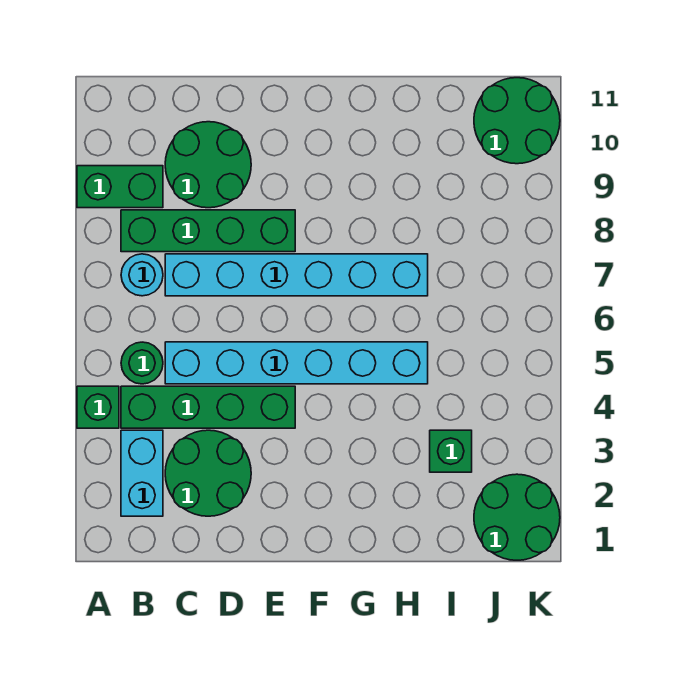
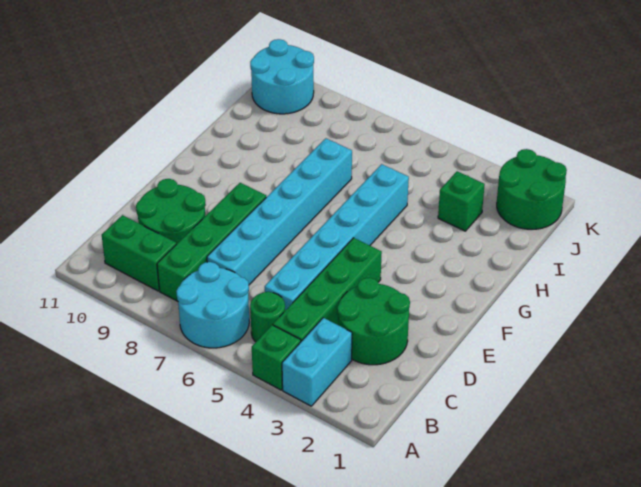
green 1x2 brick [77,166,163,208] -> green 1x2 brick turned to [102,215,176,291]
cyan 1x2 brick [121,430,163,516] -> cyan 1x2 brick turned to [282,318,352,406]
cyan 1x1 round brick [121,254,163,296] -> cyan 2x2 round brick [176,262,249,348]
green 2x2 round brick [474,78,560,164] -> cyan 2x2 round brick [250,39,314,114]

